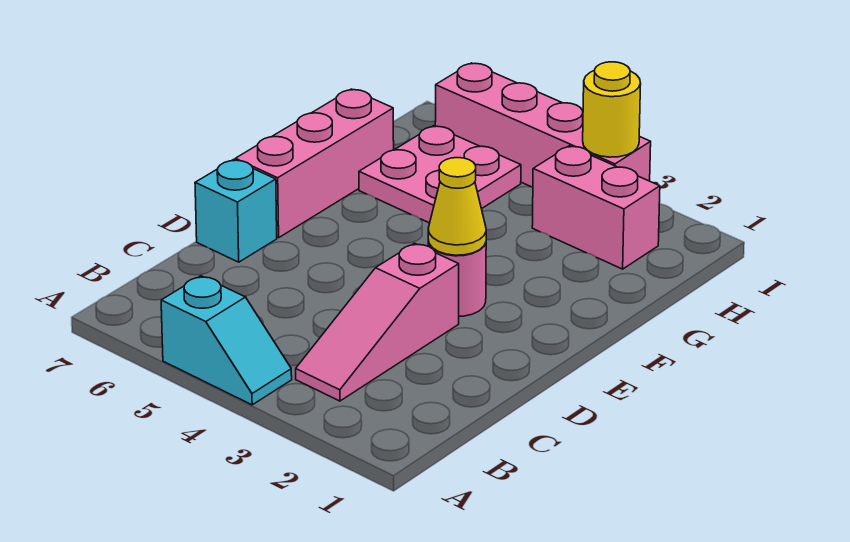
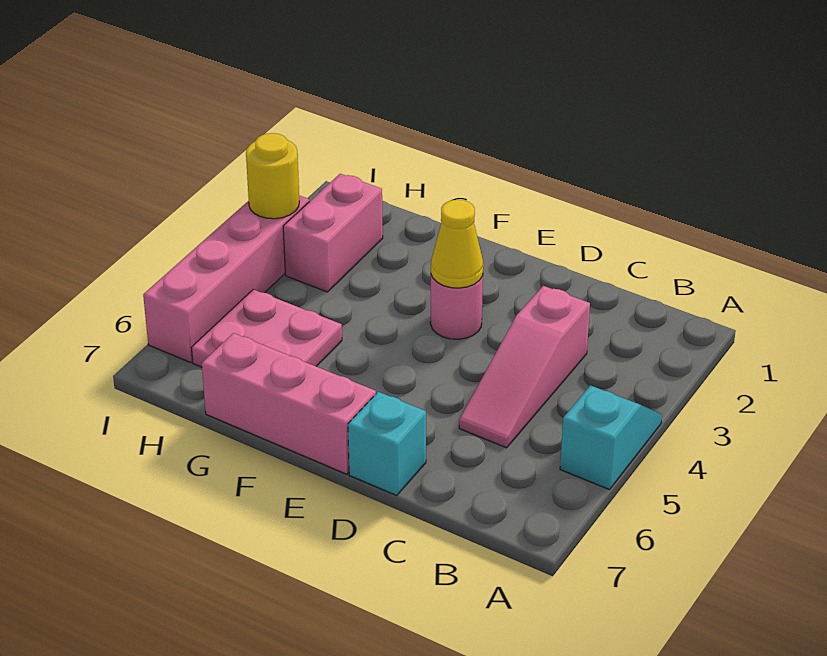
pink 1x3 slope [296,243,459,401] -> pink 1x3 slope turned to [459,286,590,448]

